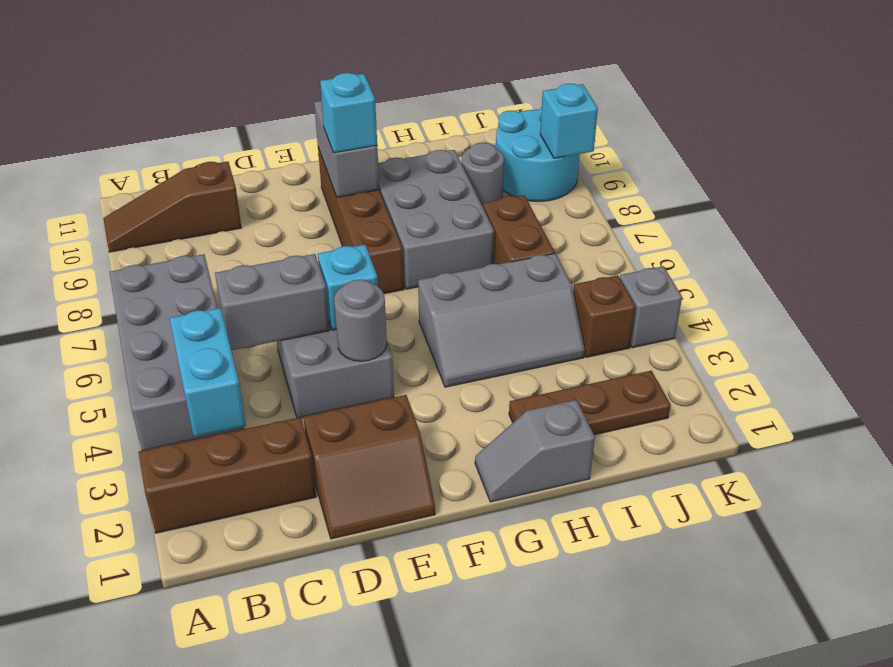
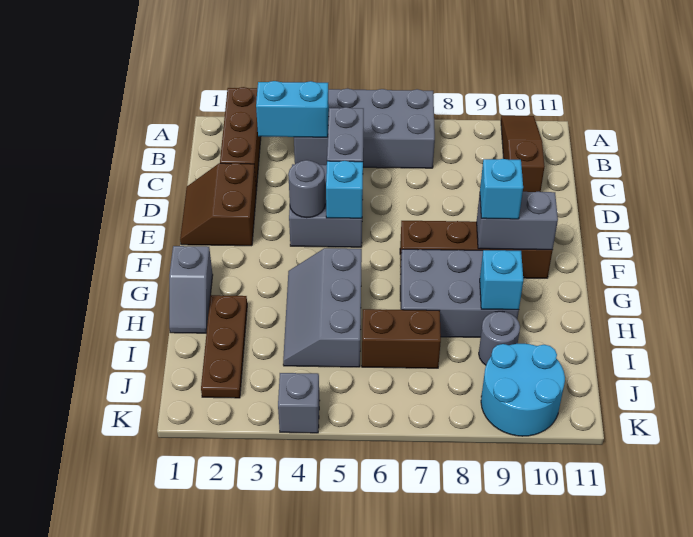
grey 1x2 slope [475,400,595,502] -> grey 1x2 slope turned to [169,246,213,333]
brown 1x1 brick [573,275,636,357] -> none
cyan 1x1 brick [540,84,598,158] -> cyan 1x1 brick moved to [480,250,523,310]

